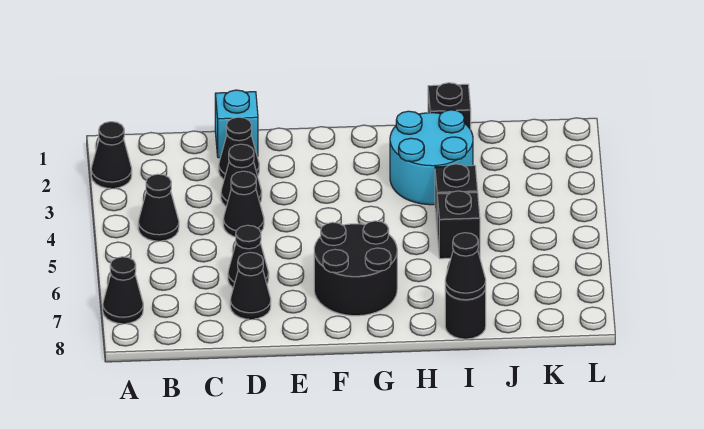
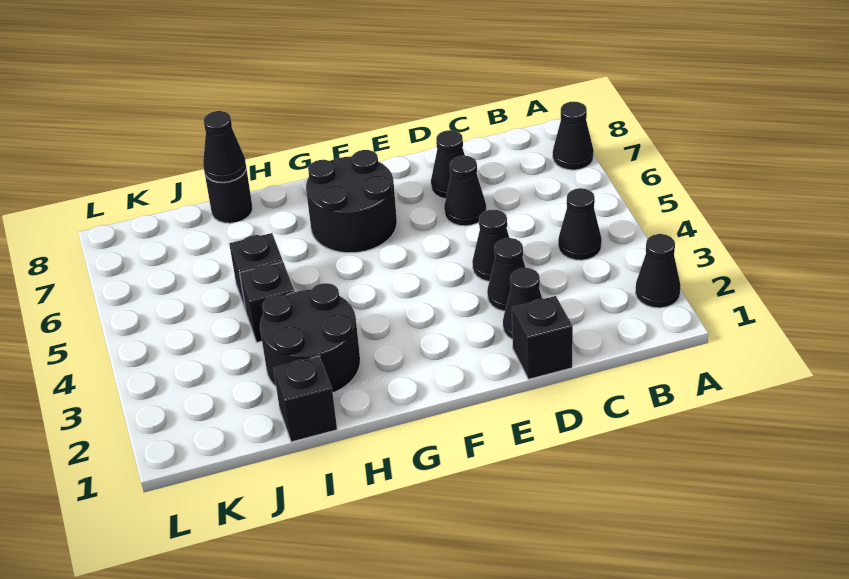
cyan 1x1 brick [215,90,258,158] -> black 1x1 brick [512,296,573,379]
cyan 2x2 round brick [390,110,473,205] -> black 2x2 round brick [260,283,360,393]

